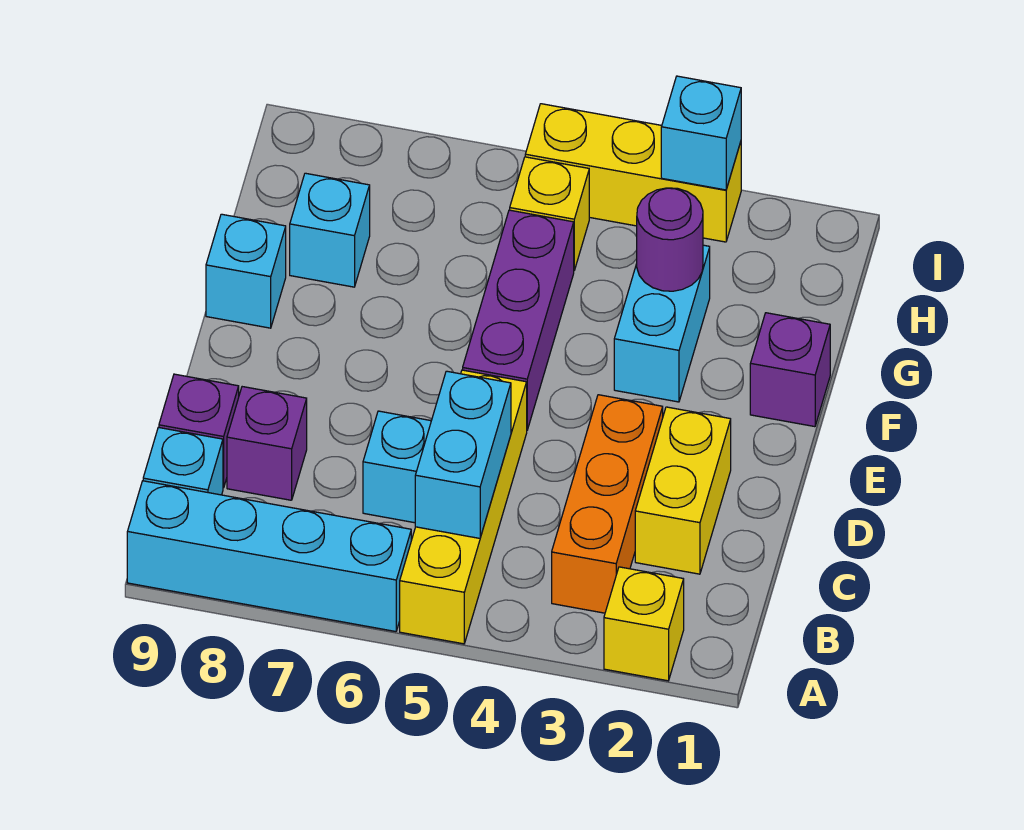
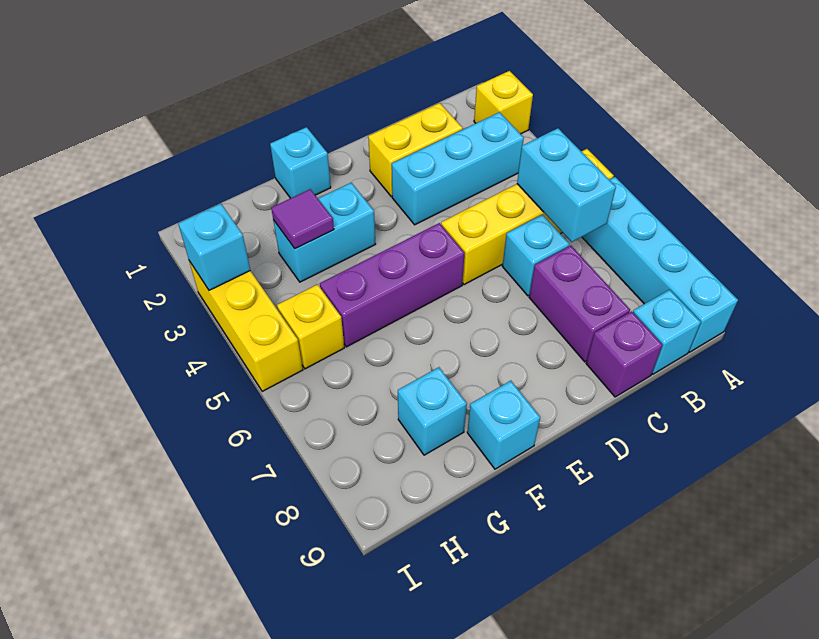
orange 1x3 brick [552,395,663,613] -> cyan 1x3 brick [392,112,524,225]
cyan 1x2 brick [415,371,511,538] -> cyan 1x2 brick turned to [517,128,616,242]
purple 1x1 brick [227,387,307,500] -> purple 1x2 brick [529,246,630,362]
purple 1x1 brick [750,313,830,427] -> cyan 1x1 brick [270,127,331,198]
purple 1x1 round brick [637,188,703,291] -> purple 1x1 tile [271,189,334,248]

